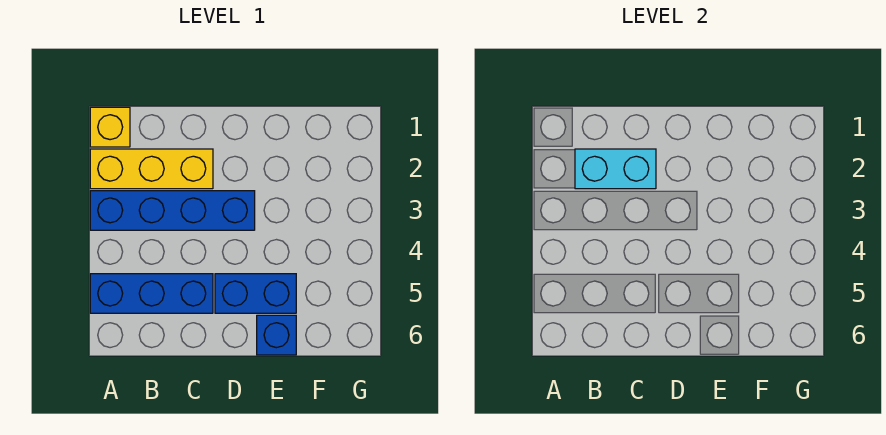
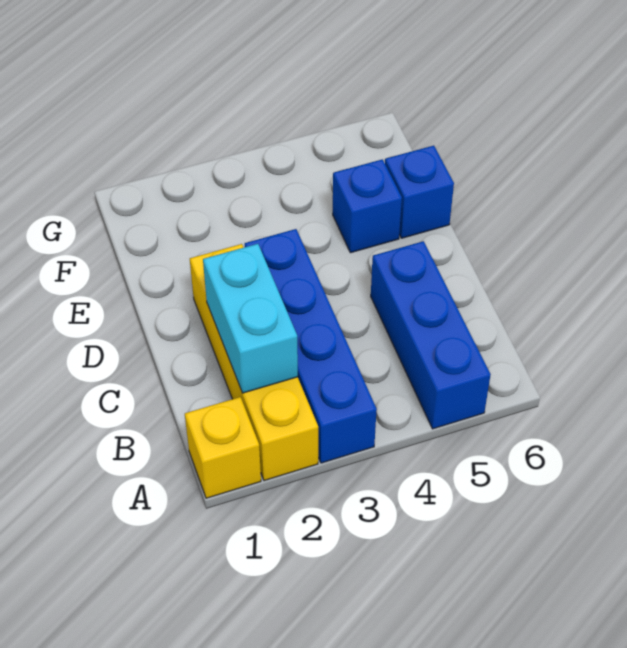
yellow 1x3 brick [90,149,213,189] -> yellow 1x4 brick [190,244,318,481]
blue 1x2 brick [215,274,296,313] -> blue 1x1 brick [333,159,402,253]

